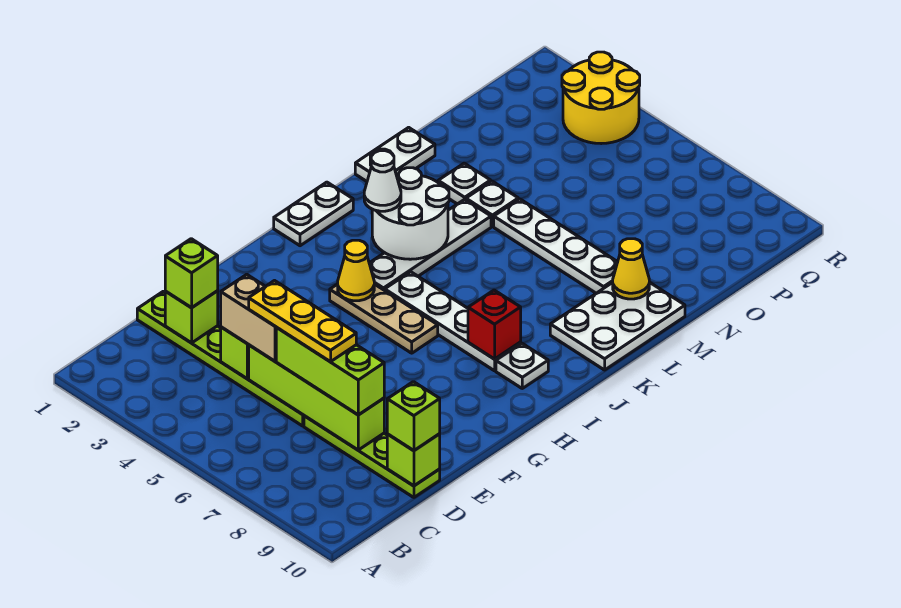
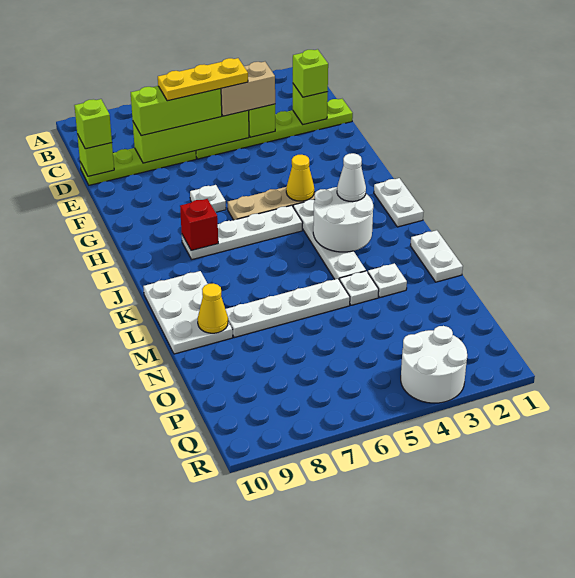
white 1x1 plate [496,343,548,388] -> white 1x1 plate moved to [190,185,226,212]
yellow 2x2 round brick [562,52,640,144] -> white 2x2 round brick [401,326,467,403]

